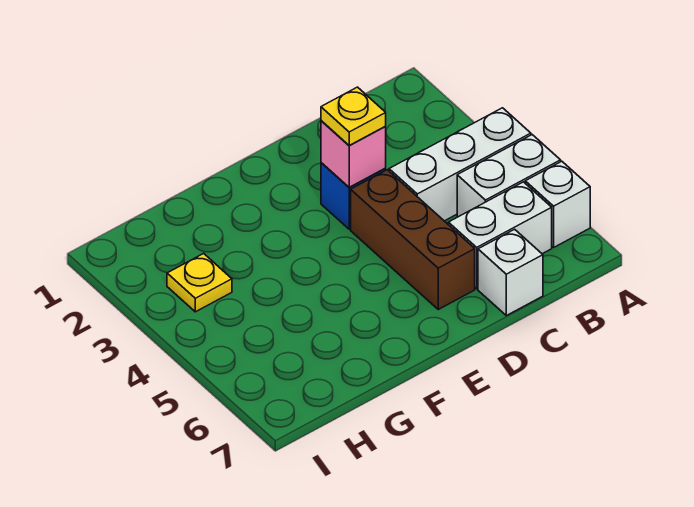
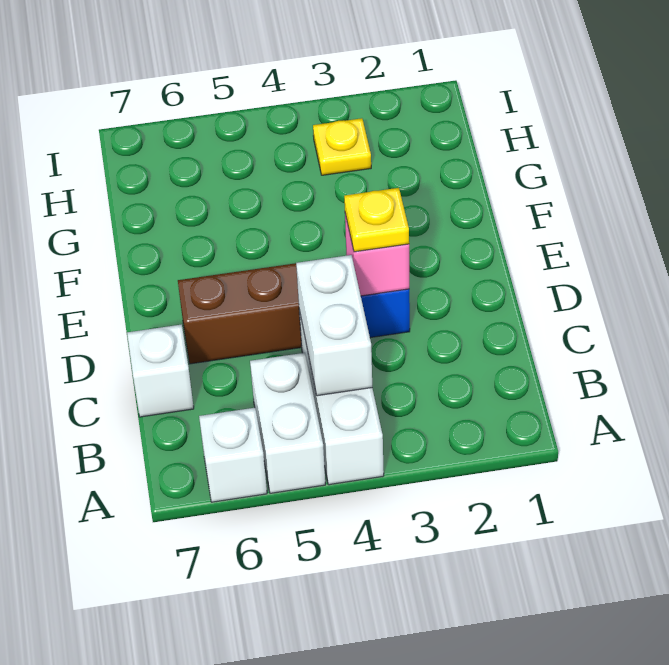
white 1x2 brick [448,182,552,289] -> white 1x2 brick moved to [296,255,372,396]

